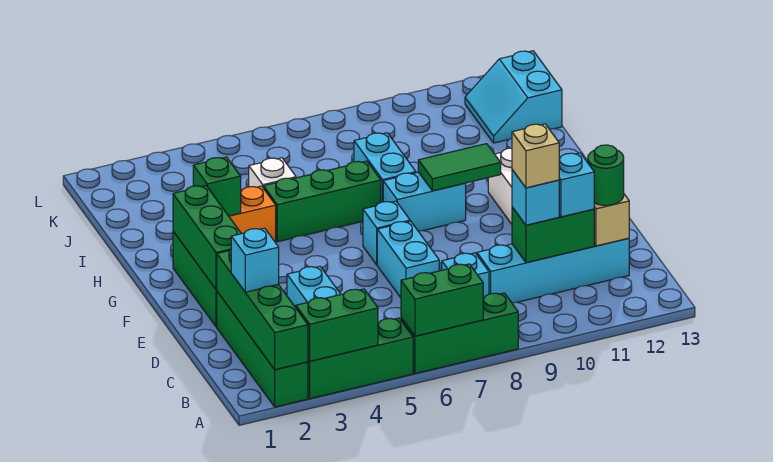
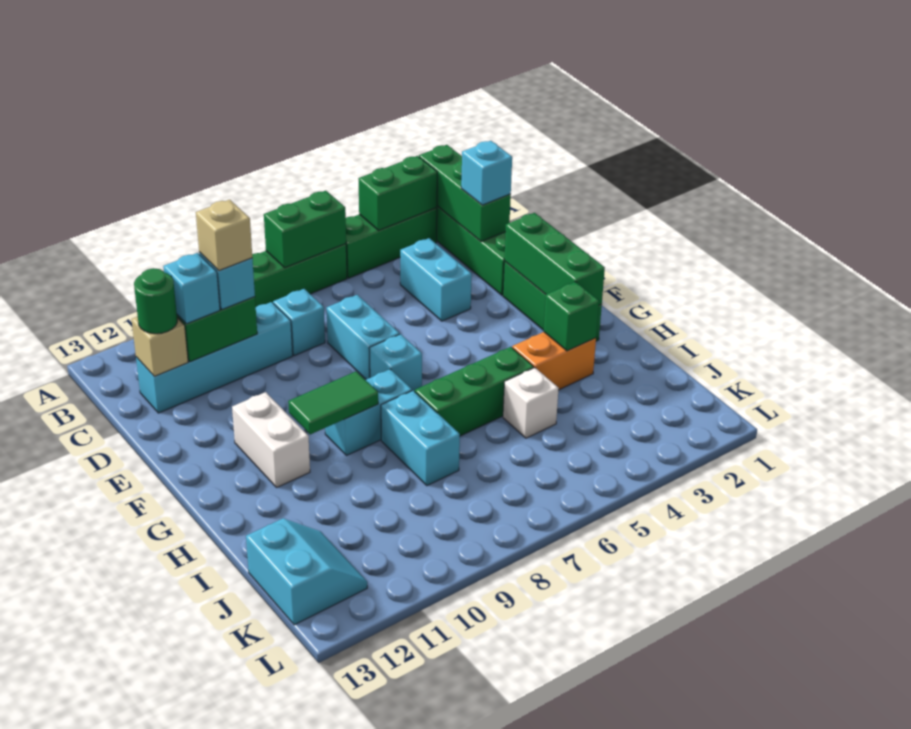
green 1x4 brick [217,250,308,370] -> green 1x3 brick [419,145,511,242]

